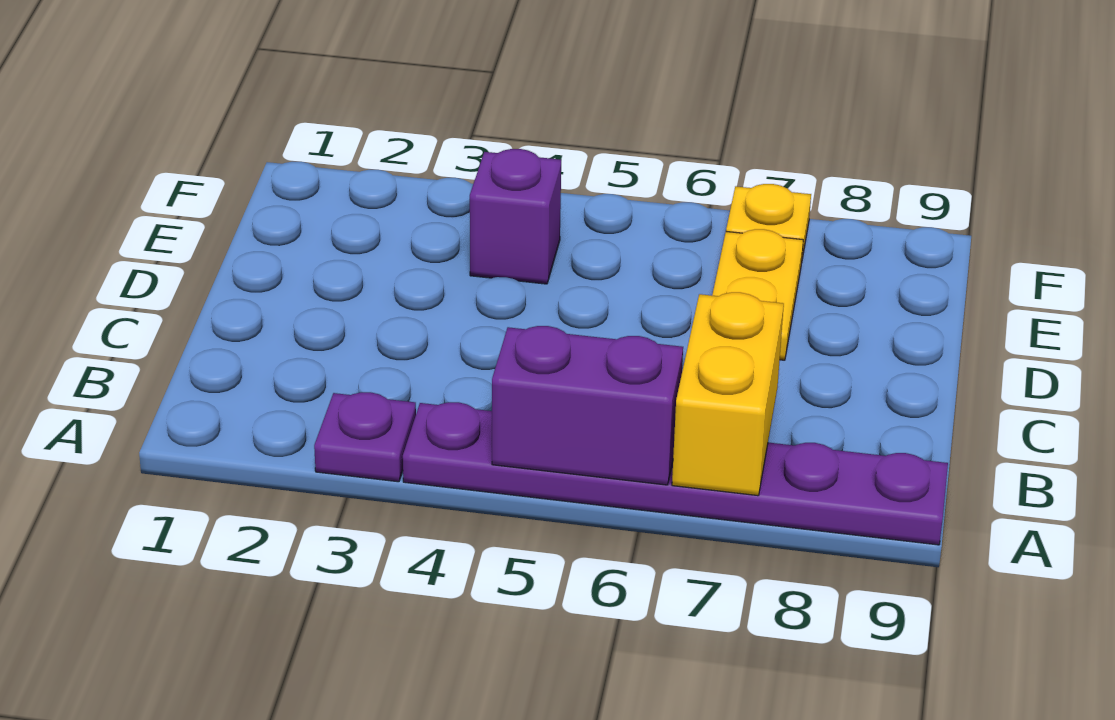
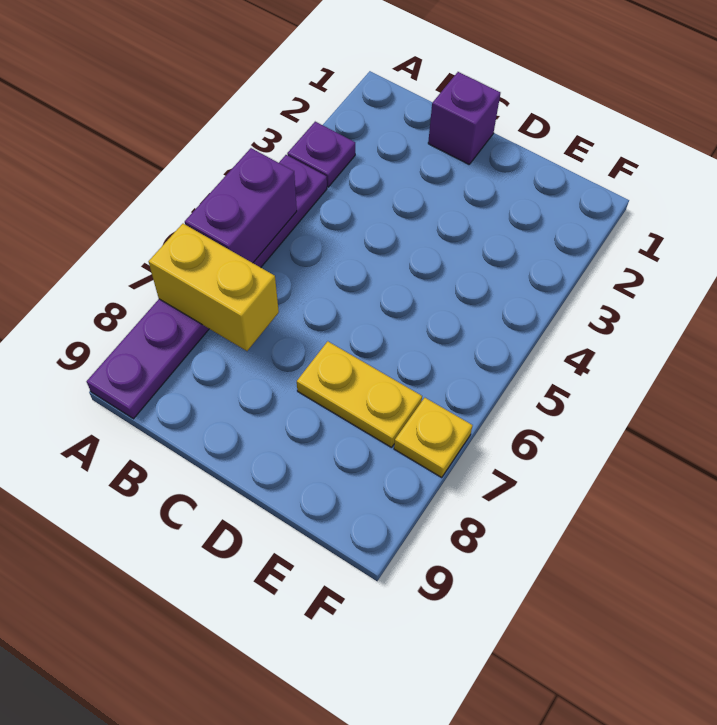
purple 1x1 brick [470,149,561,284] -> purple 1x1 brick moved to [428,72,500,164]

